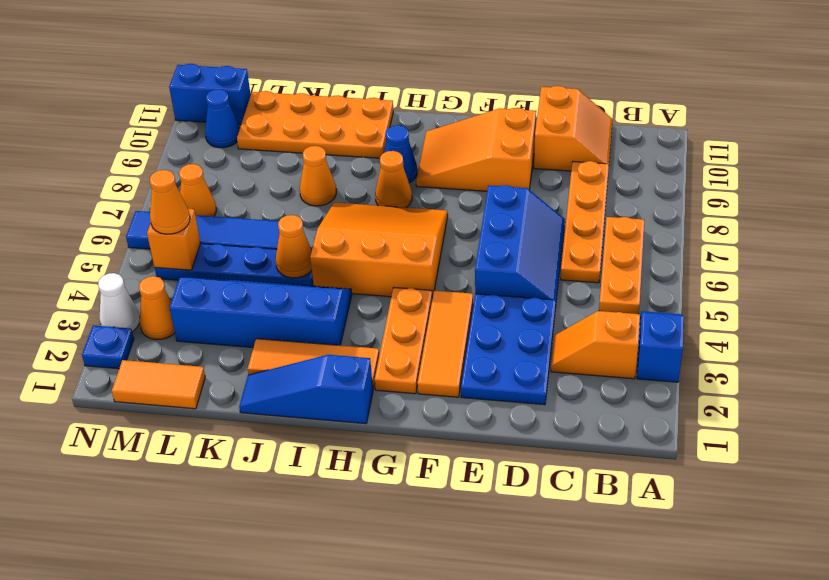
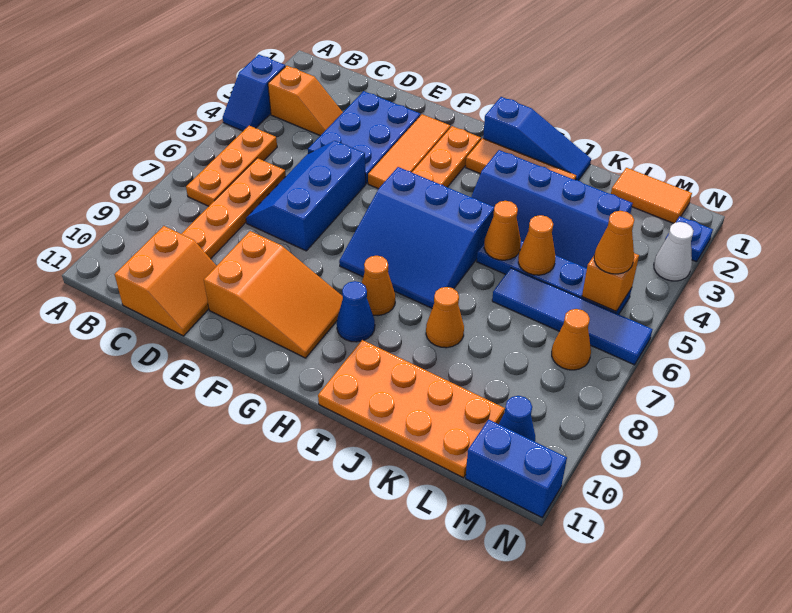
orange 2x2 slope [534,86,613,171] -> orange 2x2 slope turned to [115,226,216,336]
orange 3x3 slope [310,203,448,299] -> blue 3x3 slope [339,167,494,308]
orange 1x1 cone [139,276,175,340] -> orange 1x1 cone moved to [518,215,555,275]

